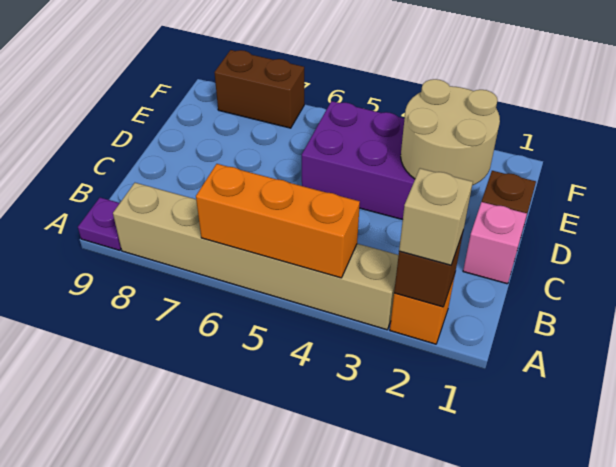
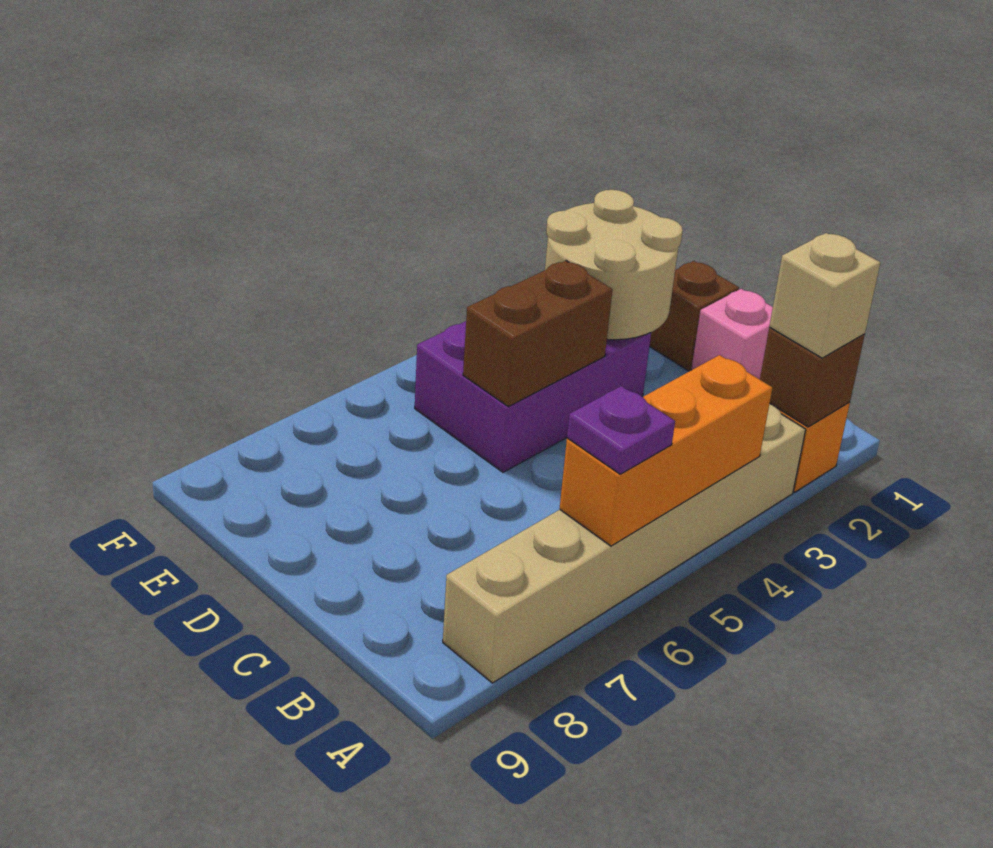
purple 1x1 plate [78,198,121,250] -> purple 1x1 plate moved to [567,386,675,474]
brown 1x2 brick [214,50,304,128] -> brown 1x2 brick moved to [463,261,613,407]

